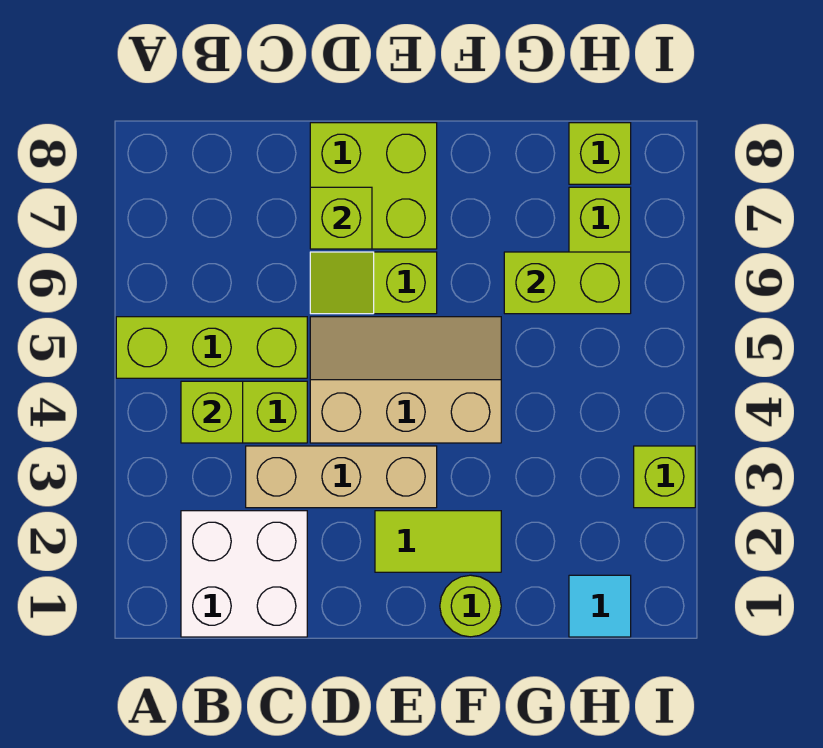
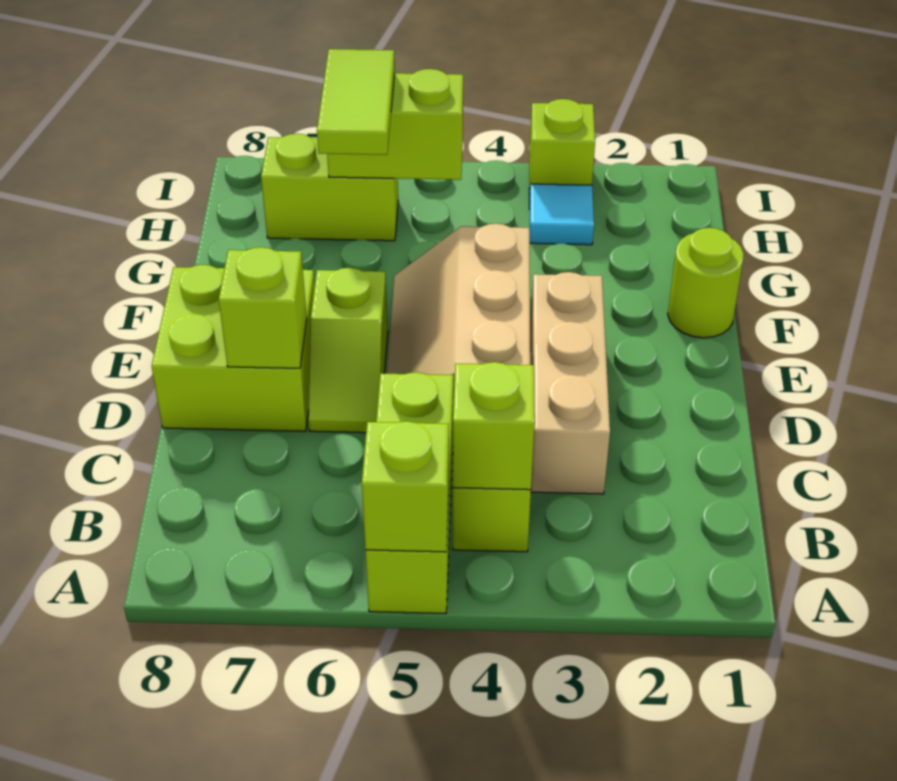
white 2x2 brick [181,511,307,637] -> none
lime 1x2 tile [375,511,501,572] -> lime 1x2 tile moved to [317,49,395,155]
lime 1x2 brick [504,252,631,314] -> lime 1x2 brick turned to [327,69,463,180]
cyan 1x1 tile [569,575,631,637] -> cyan 1x1 tile moved to [529,184,594,245]
lime 1x1 brick [569,123,631,184] -> lime 1x1 brick moved to [362,421,449,552]

